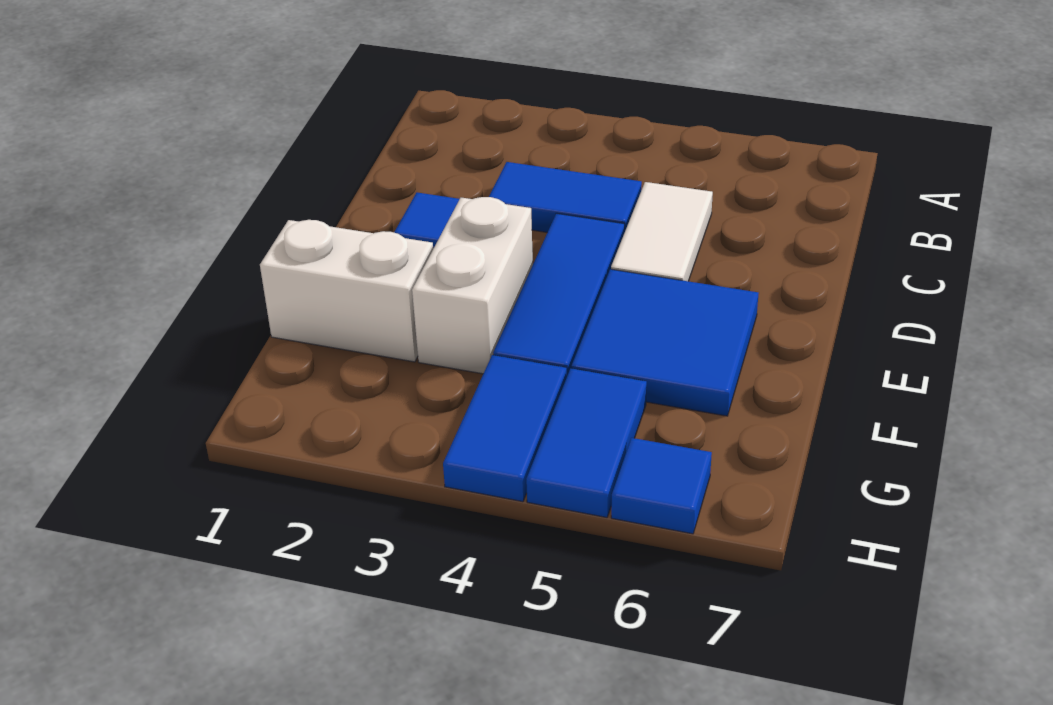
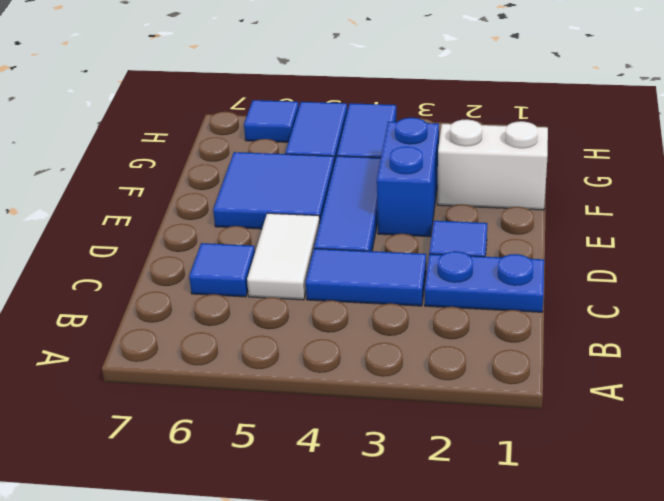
none -> blue 1x2 plate [425,251,544,312]
none -> blue 1x1 tile [189,243,255,297]
white 1x2 brick [412,197,533,374] -> blue 1x2 brick [377,118,439,237]

